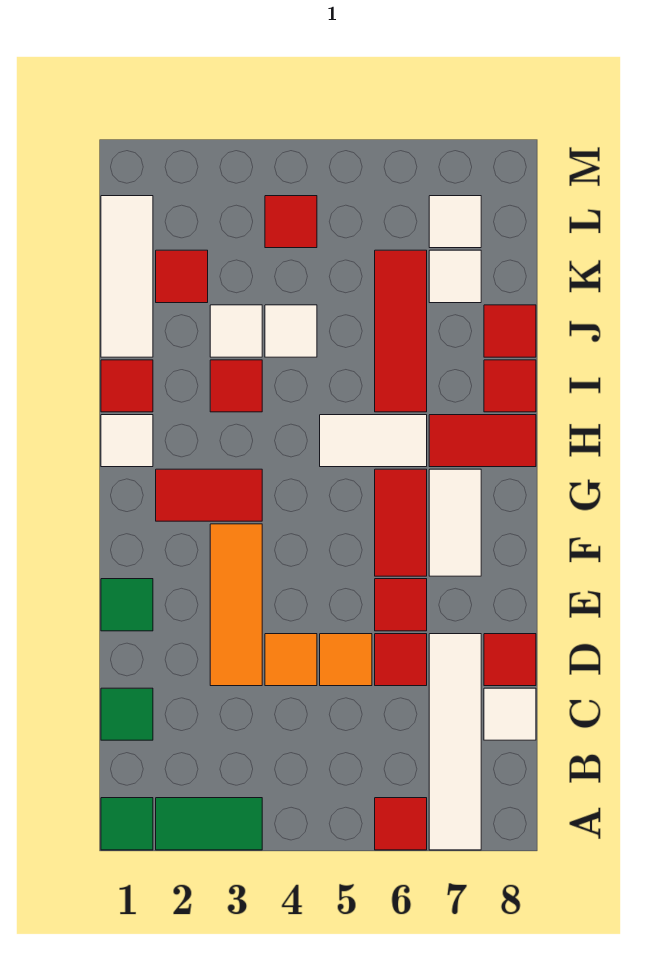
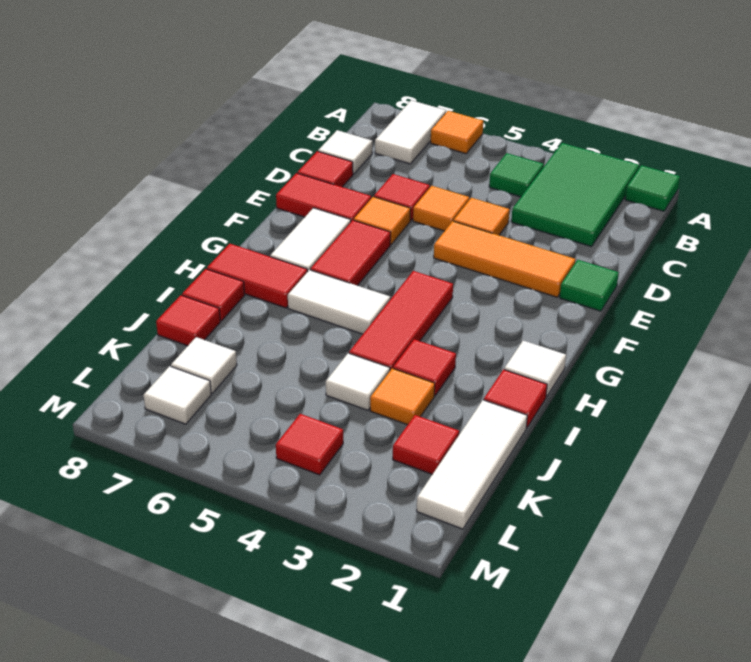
green 1x2 tile [156,798,262,850] -> green 2x3 tile [511,143,639,247]
red 1x1 tile [375,798,427,850] -> orange 1x1 tile [431,111,483,154]
white 1x4 tile [429,634,481,850] -> white 1x2 tile [375,100,446,164]
green 1x1 tile [101,688,153,740] -> green 1x1 tile moved to [489,153,544,197]
orange 1x3 tile [210,524,262,686] -> orange 1x3 tile turned to [434,221,575,297]
red 1x1 tile [375,579,427,631] -> orange 1x1 tile [354,197,411,244]
red 1x2 tile [156,469,262,521] -> red 1x2 tile moved to [276,173,371,221]
red 1x3 tile [375,250,427,412] -> red 1x3 tile moved to [349,271,453,370]
white 1x1 tile [210,305,262,357] -> orange 1x1 tile [370,368,435,425]

